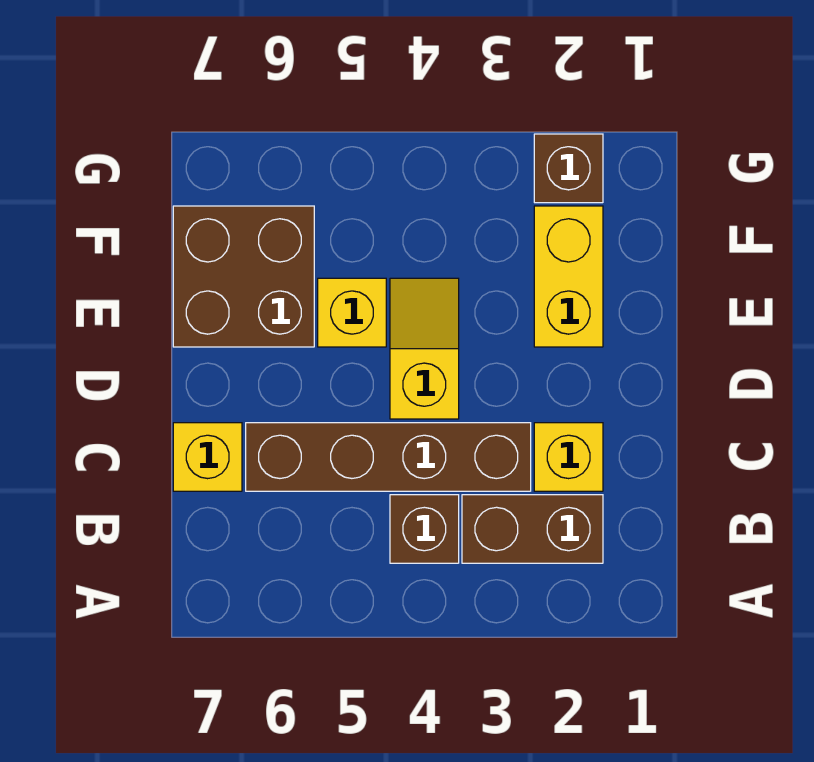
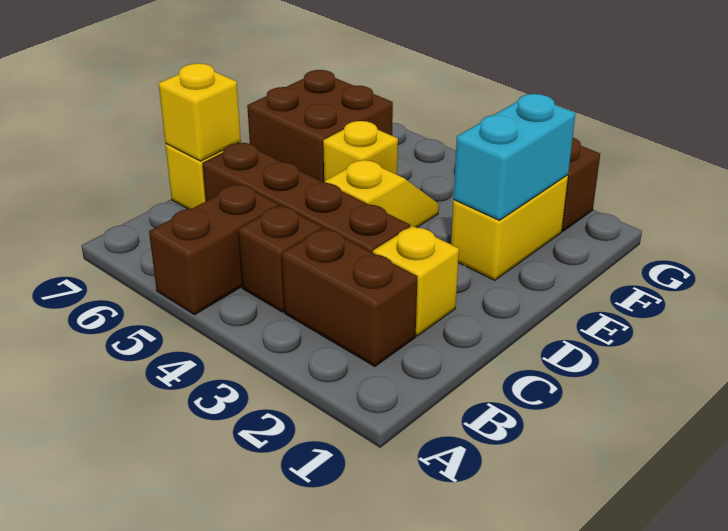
none -> brown 1x2 brick [149,184,279,315]
none -> yellow 1x1 brick [159,63,241,161]
none -> cyan 1x2 brick [454,94,575,220]

